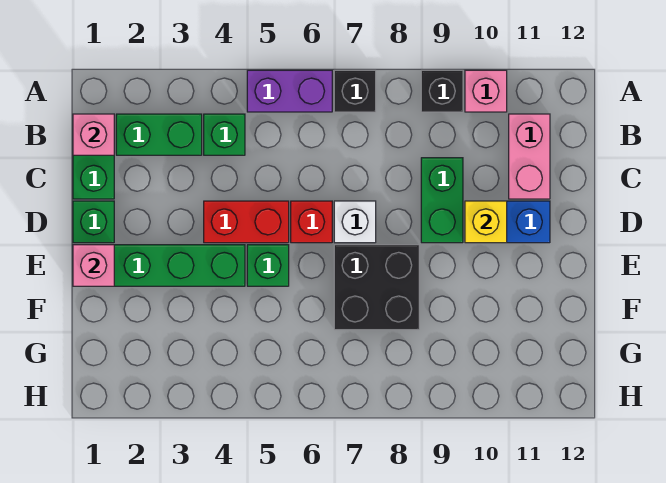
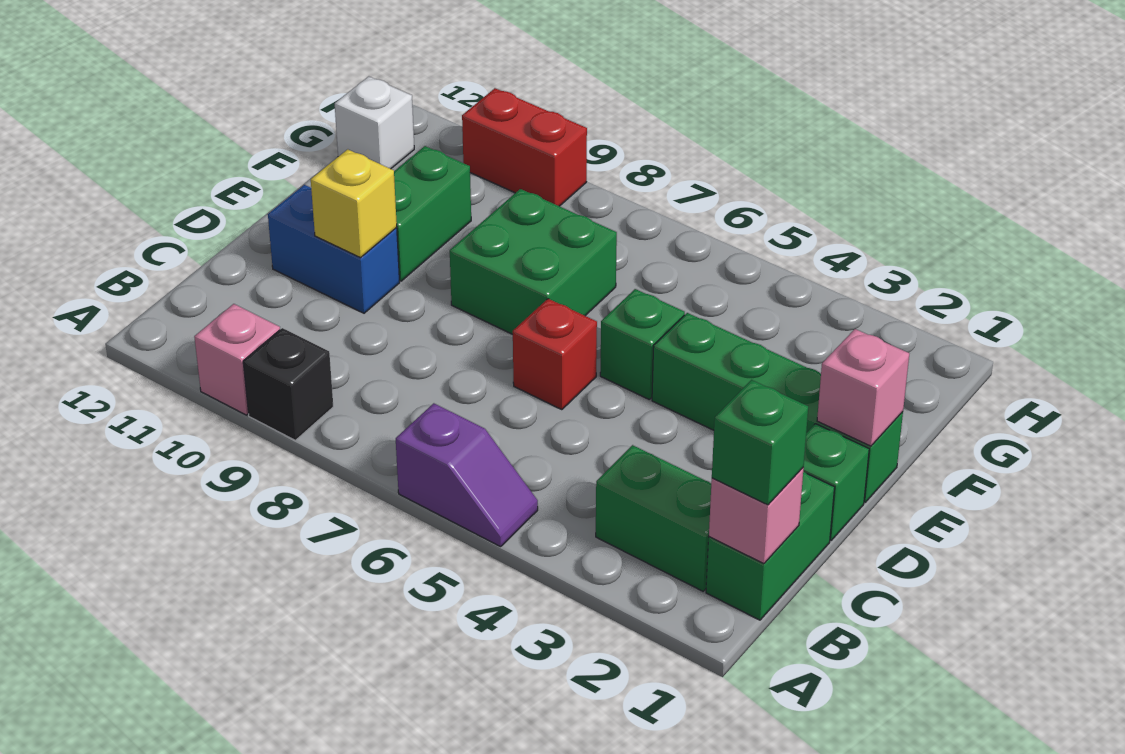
purple 1x2 brick [247,70,332,112] -> purple 1x2 slope [396,403,538,547]
black 1x1 brick [334,70,376,112] -> none
green 1x1 brick [204,114,245,155] -> green 1x1 brick moved to [712,380,808,505]
pink 1x2 brick [509,114,550,199] -> none
green 1x2 brick [421,158,463,243] -> green 1x2 brick moved to [394,146,471,281]
red 1x2 brick [204,201,289,243] -> red 1x2 brick moved to [462,88,587,206]
white 1x1 brick [334,201,376,243] -> white 1x1 brick moved to [335,76,414,169]
black 2x2 brick [334,245,419,330] -> green 2x2 brick [450,189,617,334]

